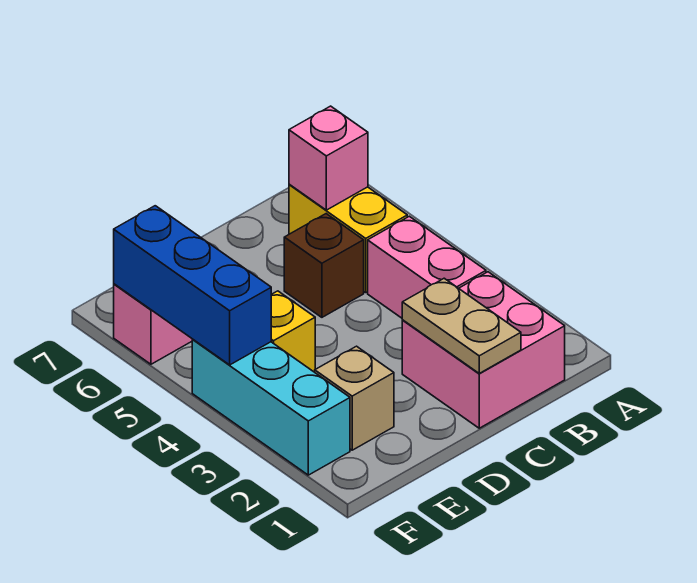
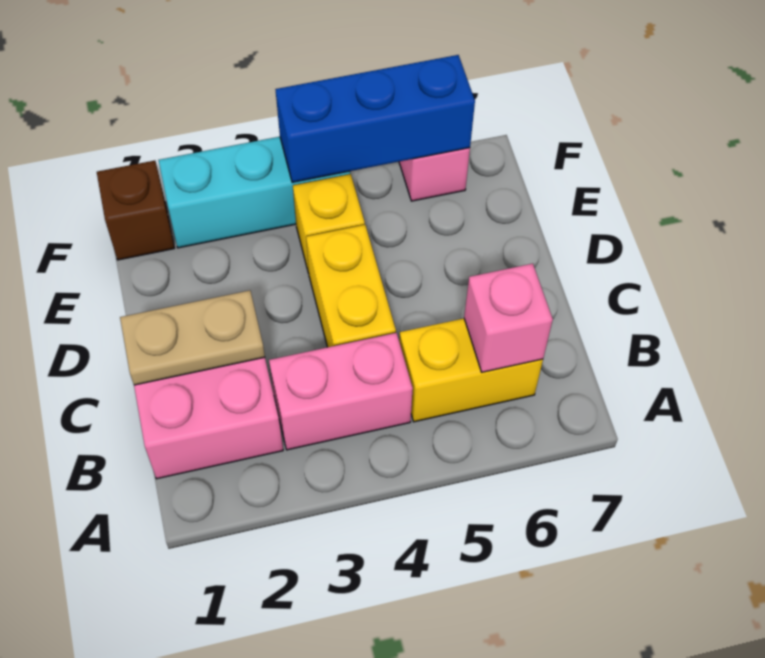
none -> yellow 1x2 brick [306,225,396,347]
brown 1x1 brick [284,214,364,317] -> brown 1x1 brick moved to [97,161,174,260]
tan 1x1 brick [315,346,394,450] -> none

